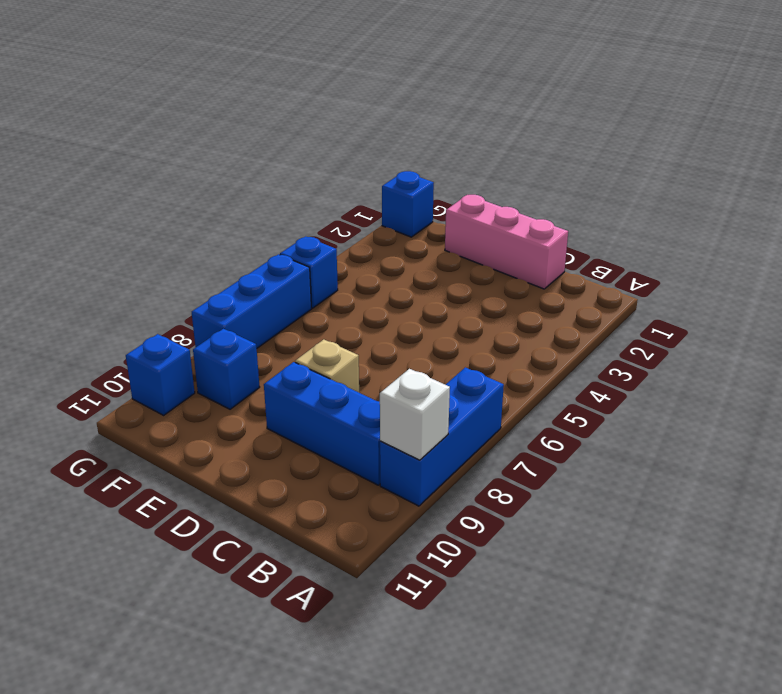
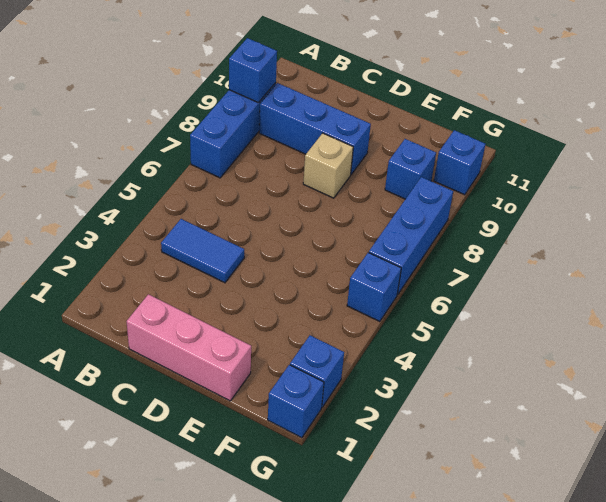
white 1x1 brick [380,369,450,460] -> blue 1x1 brick [229,38,277,103]
none -> blue 1x2 tile [161,219,244,283]
none -> blue 1x1 brick [290,335,344,407]

